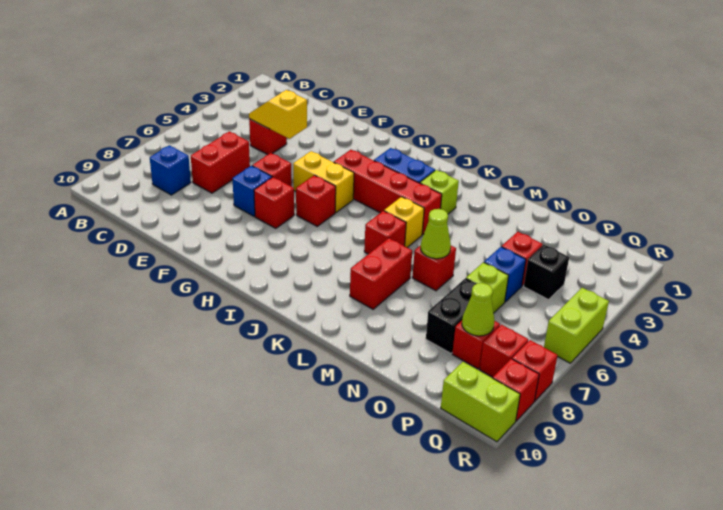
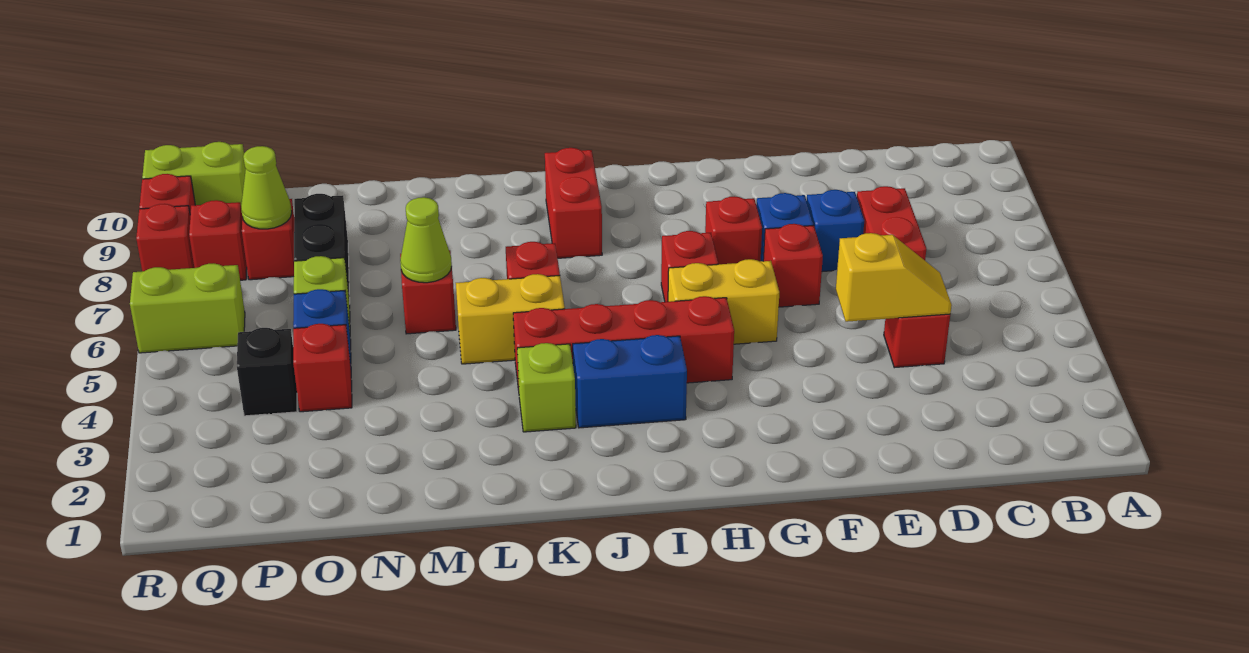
blue 1x1 brick [150,145,191,195] -> blue 1x1 brick moved to [807,190,864,272]
yellow 1x1 brick [384,197,424,247] -> yellow 1x2 brick [456,274,565,364]
red 1x2 brick [350,238,412,309] -> red 1x2 brick moved to [545,148,602,258]
lime 1x2 brick [544,288,609,363] -> lime 1x2 brick turned to [130,263,245,353]

